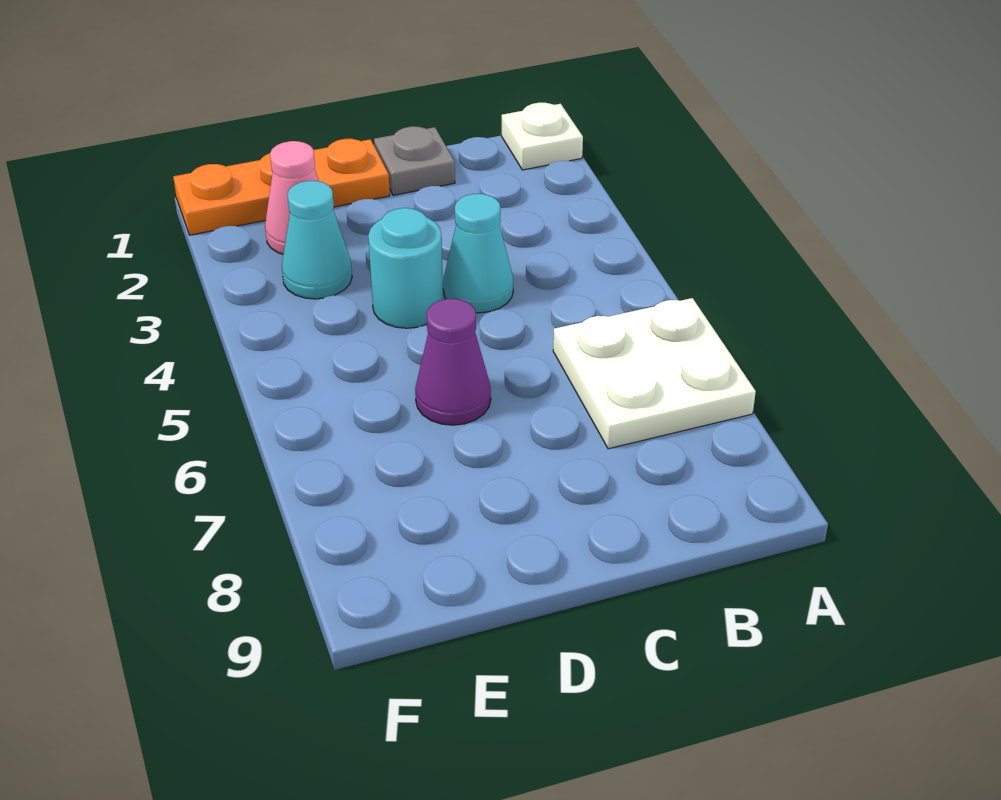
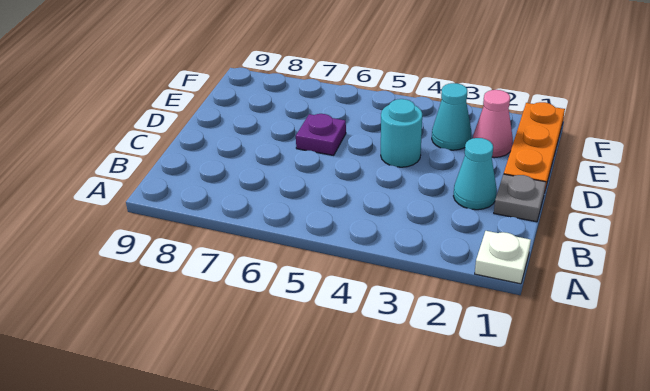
white 2x2 plate [553,298,756,449] -> none
cyan 1x1 cone [443,194,513,313] -> cyan 1x1 cone moved to [454,138,497,210]
purple 1x1 cone [415,299,491,425] -> purple 1x1 plate [296,114,346,155]

